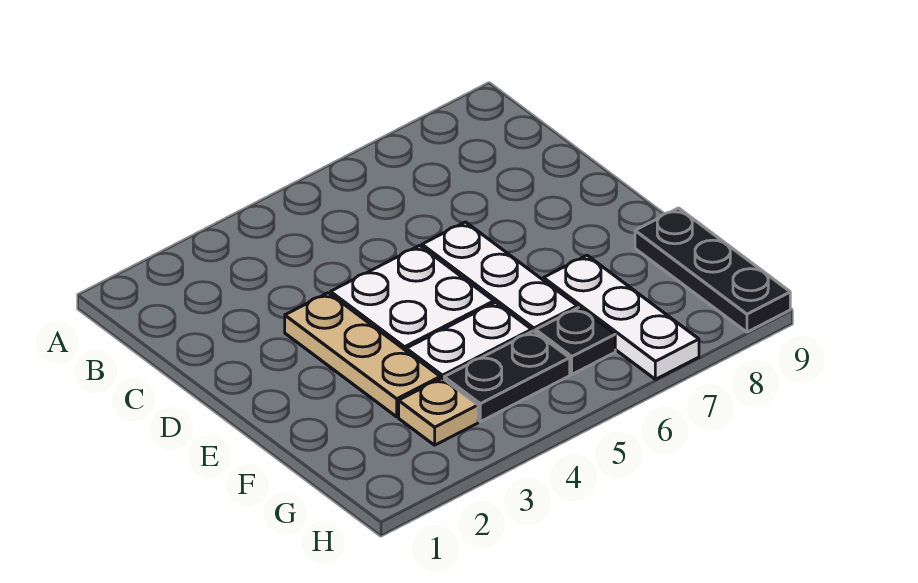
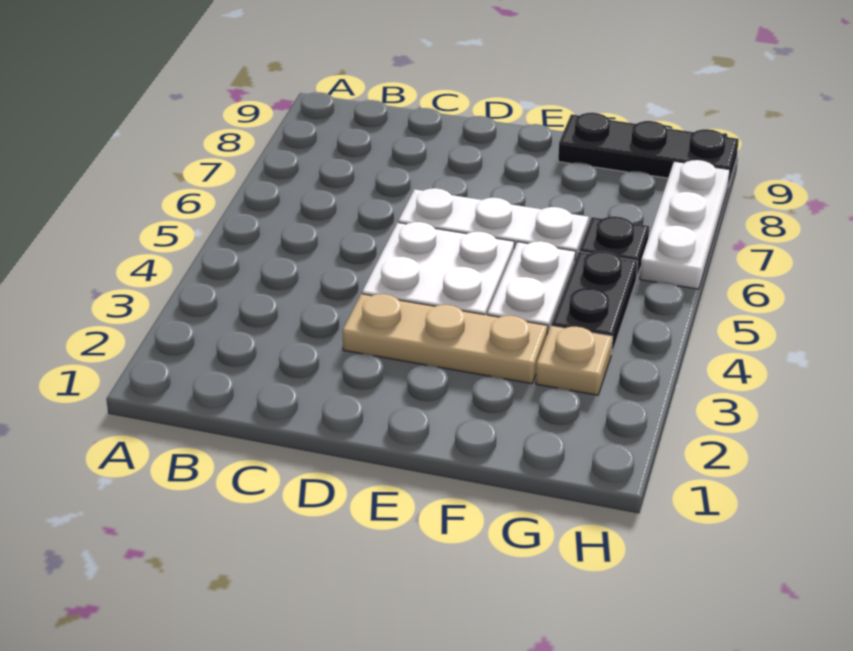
white 1x3 plate [544,255,699,379] -> white 1x3 plate turned to [640,160,730,289]

